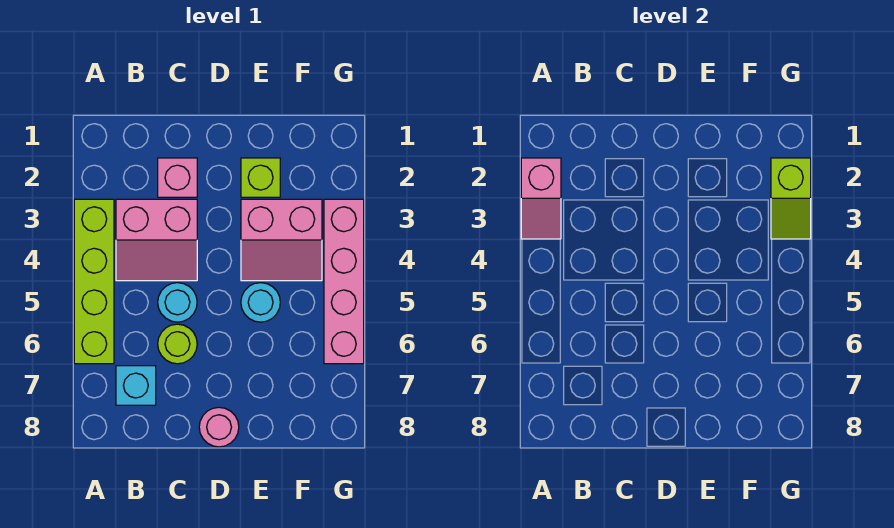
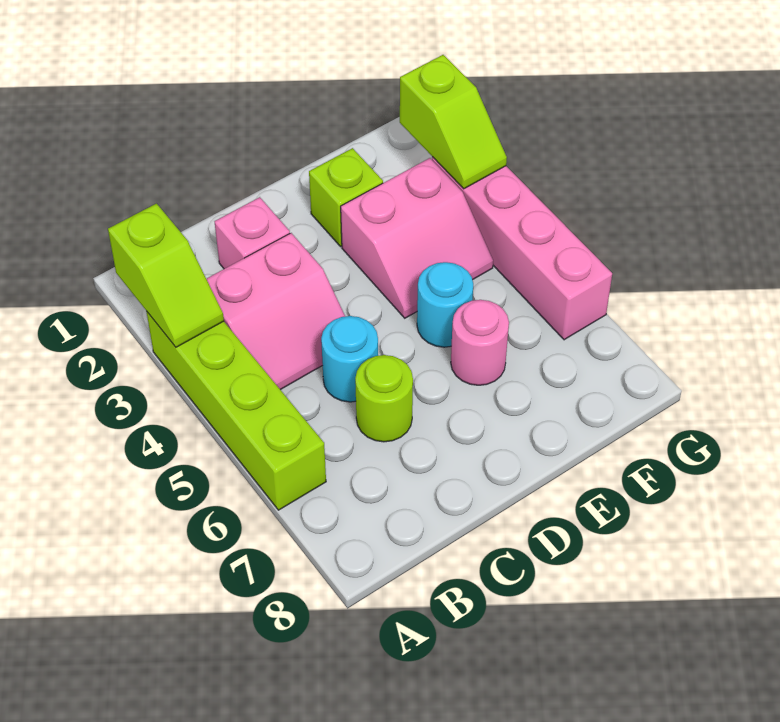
pink 1x2 slope [521,158,561,239] -> lime 1x2 slope [108,204,224,347]
cyan 1x1 brick [116,366,156,405] -> none
pink 1x1 round brick [199,407,239,447] -> pink 1x1 round brick moved to [451,300,509,385]

